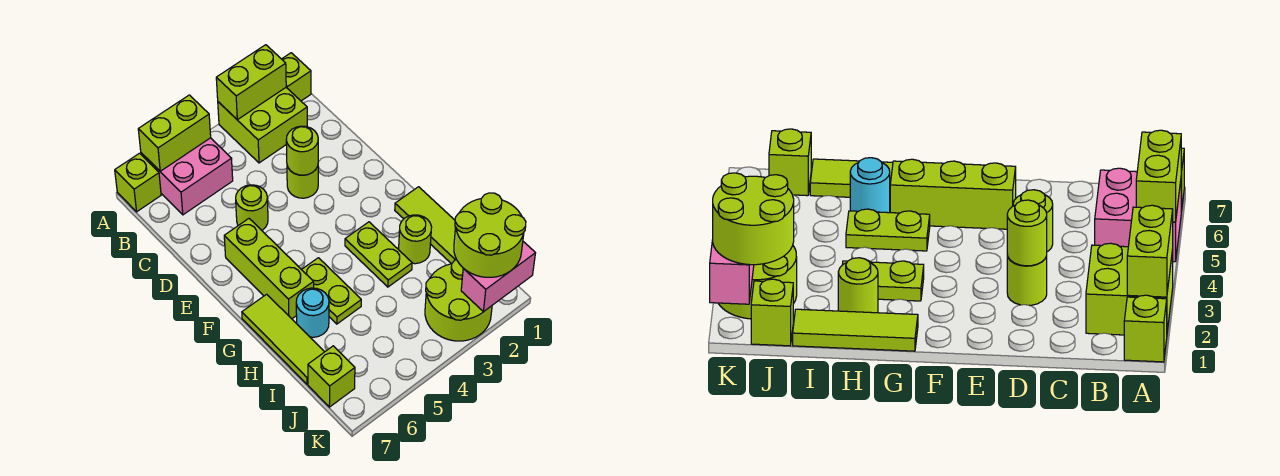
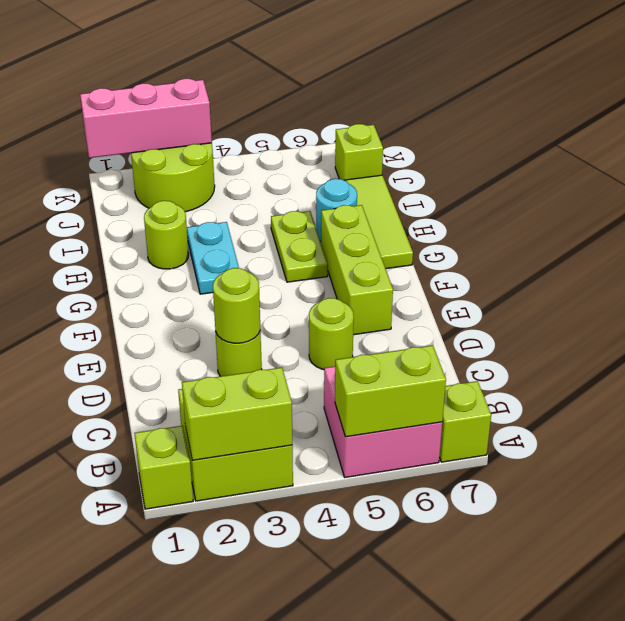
lime 1x3 tile [395,187,456,264] -> none
lime 1x2 plate [345,222,412,287] -> cyan 1x2 plate [187,222,239,294]
lime 1x1 brick [751,279,793,346] -> none
lime 2x2 round brick [454,193,526,277] -> none
pink 1x2 brick [461,242,535,312] -> pink 1x3 brick [80,79,212,158]

